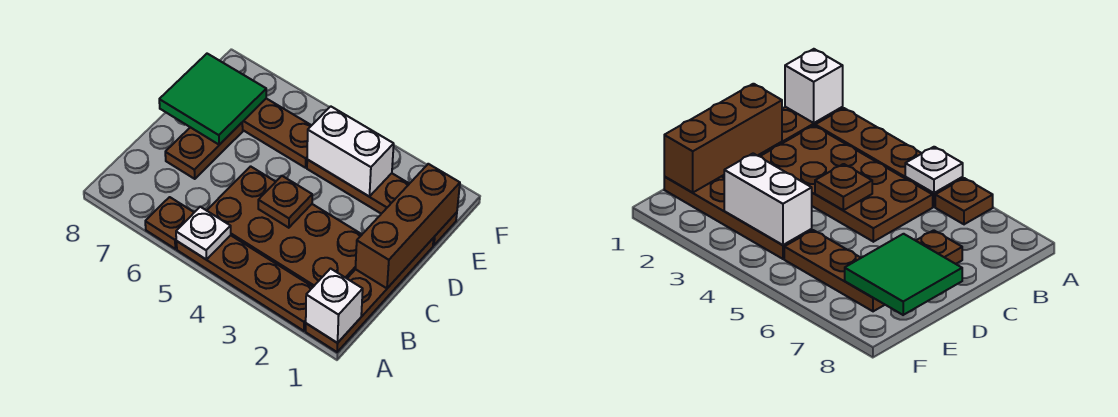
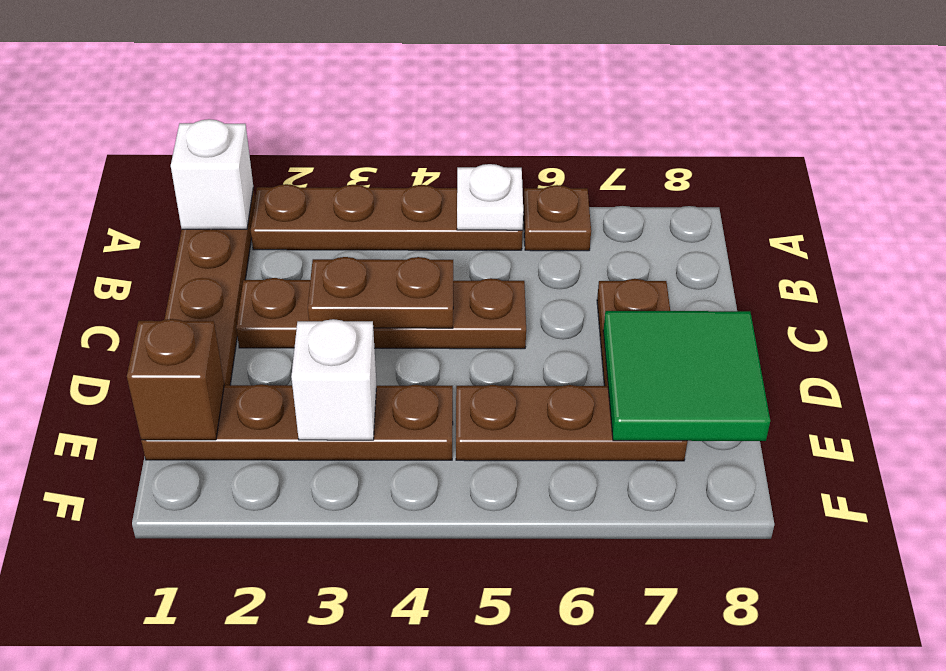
brown 2x4 plate [207,166,362,287] -> brown 1x4 plate [236,278,526,349]
brown 1x3 brick [355,164,460,288] -> brown 1x1 brick [127,319,224,440]
brown 1x1 plate [258,176,312,228] -> brown 1x2 plate [308,257,453,328]
white 1x2 brick [307,106,394,197] -> white 1x1 brick [291,319,377,440]

